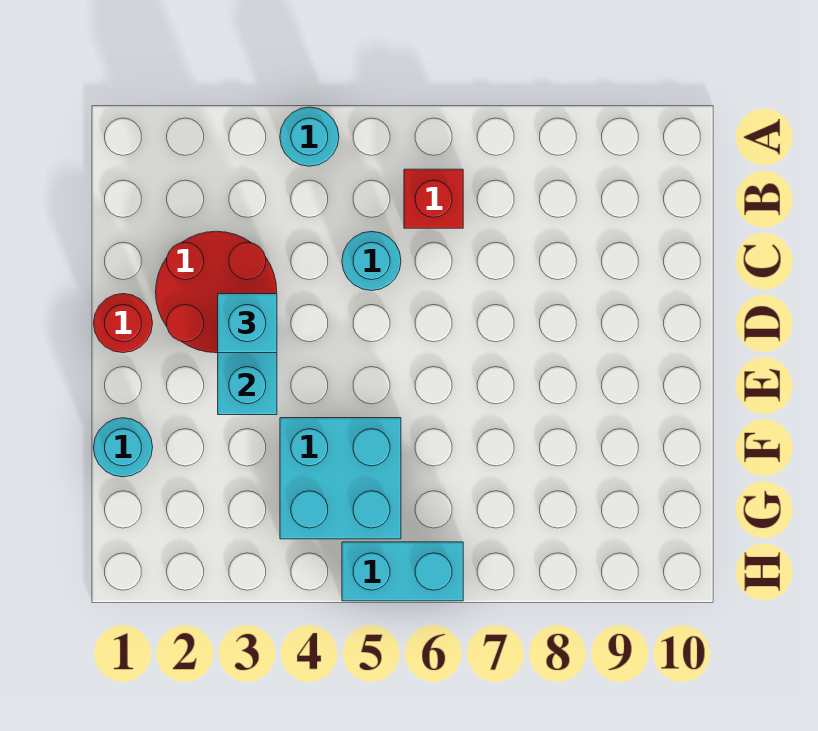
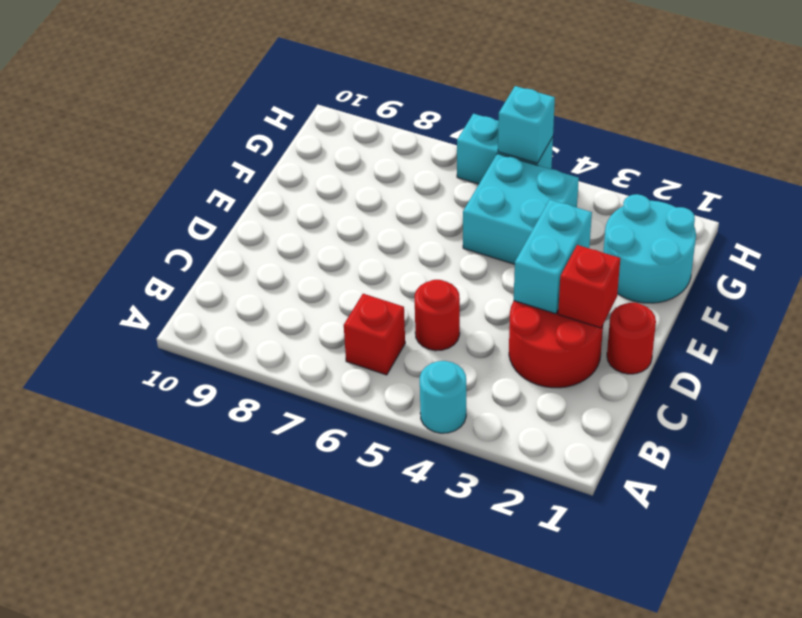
cyan 1x1 round brick [342,231,401,291] -> red 1x1 round brick [414,280,460,351]
none -> red 1x1 brick [558,245,620,328]
cyan 1x1 brick [218,294,277,353] -> cyan 1x1 brick moved to [498,86,555,163]
cyan 1x1 round brick [94,418,153,477] -> cyan 2x2 round brick [603,194,696,303]

